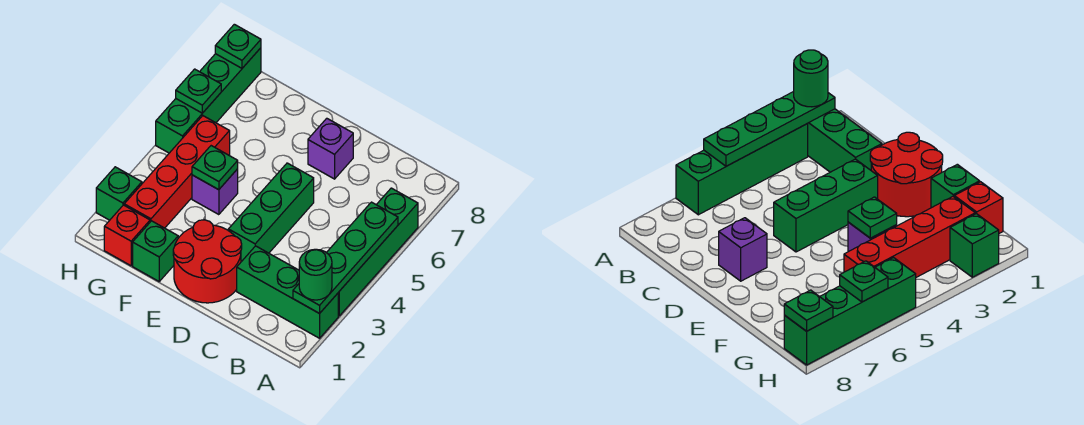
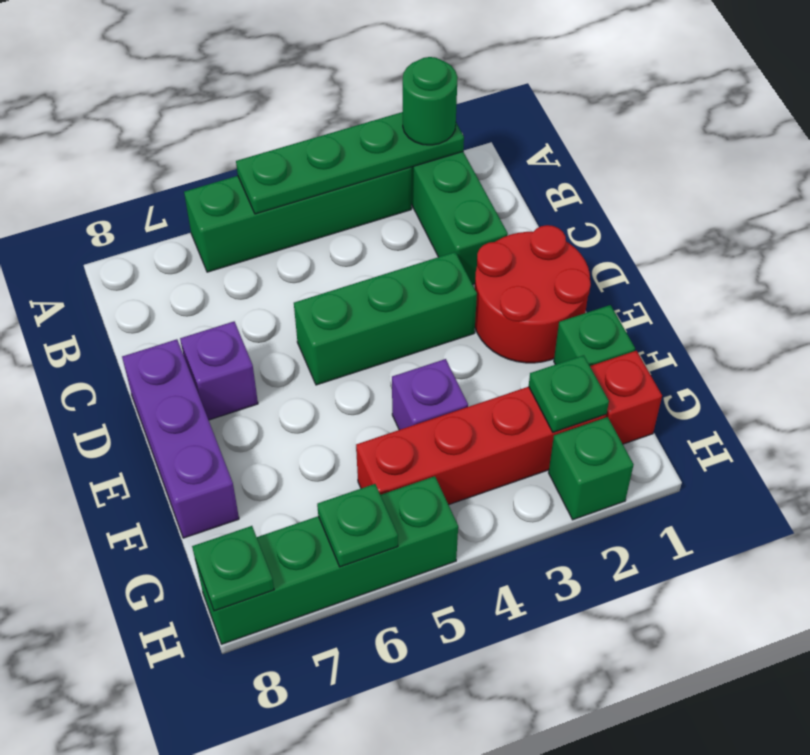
none -> purple 1x3 brick [122,339,239,538]
green 1x1 plate [192,146,238,190] -> green 1x1 plate moved to [529,355,609,432]

